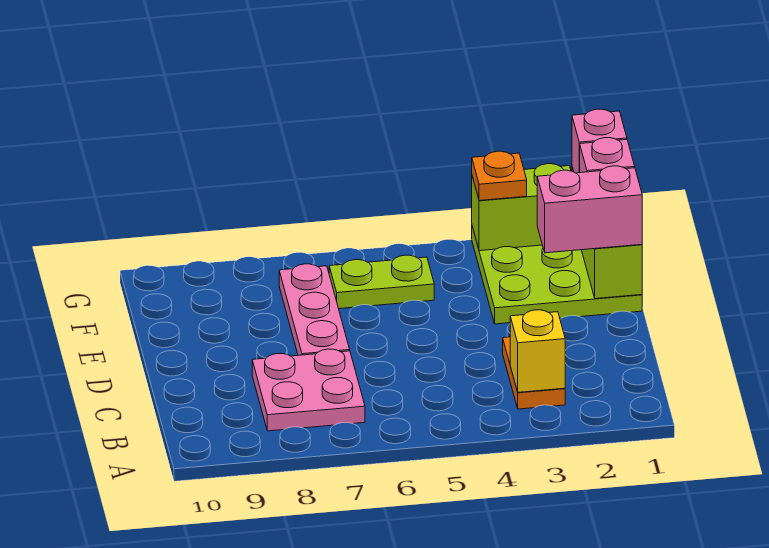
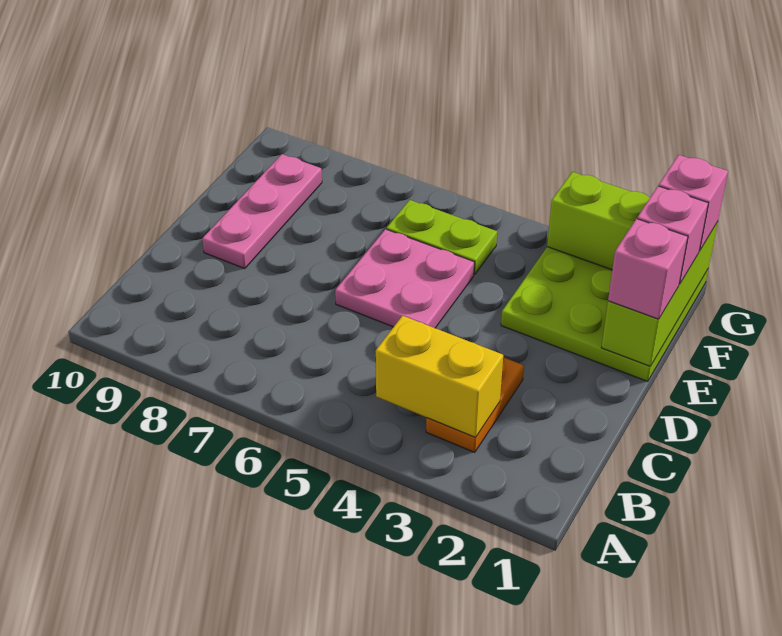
yellow 1x1 brick [510,310,565,392] -> yellow 1x2 brick [376,316,503,437]
pink 2x2 plate [252,349,365,431] -> pink 2x2 plate moved to [335,229,474,328]
pink 1x3 plate [279,264,350,355] -> pink 1x3 plate moved to [202,154,322,269]
pink 1x2 brick [537,166,642,253] -> pink 1x1 brick [608,219,688,319]
orange 1x1 plate [472,151,527,201] -> none

